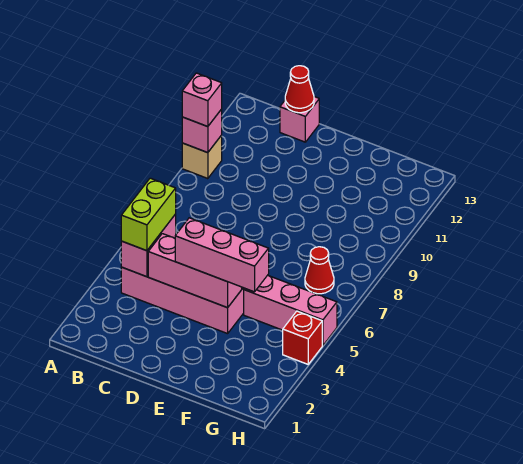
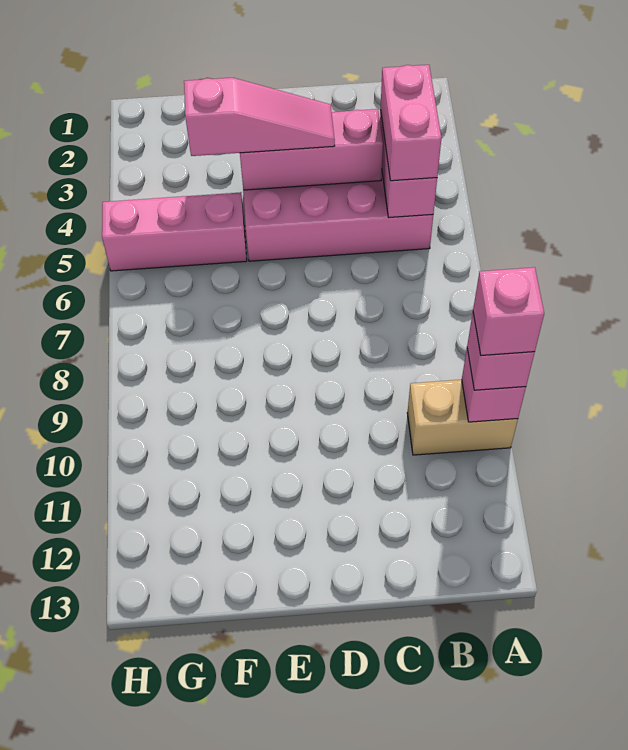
tan 1x1 brick [182,135,222,179] -> tan 1x2 brick [407,380,518,455]
lime 1x2 brick [121,178,176,251] -> pink 1x2 brick [381,65,441,181]
pink 1x1 brick [280,97,319,142] -> pink 1x1 brick moved to [473,267,544,355]
red 1x1 cone [285,66,314,113] -> none
pink 1x3 brick [175,218,269,292] -> pink 1x3 slope [184,78,335,156]
red 1x1 cone [305,247,334,294] -> none
red 1x1 brick [283,311,322,364] -> none

